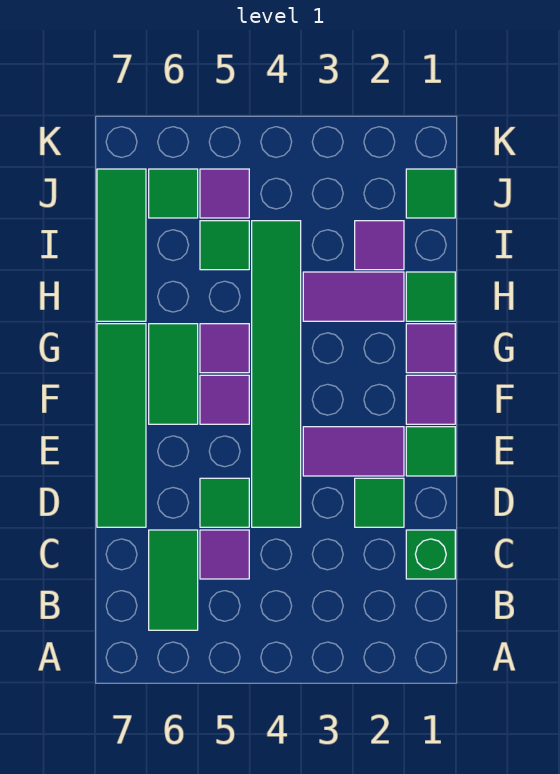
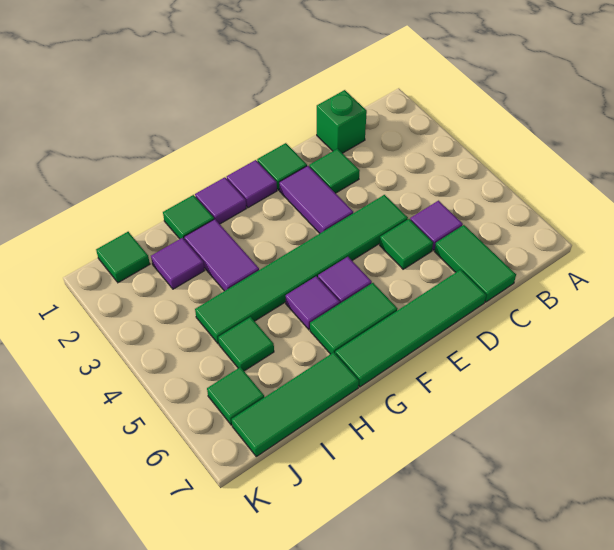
green 1x2 tile [149,530,198,630] -> green 1x2 tile turned to [435,225,516,302]
purple 1x1 tile [200,169,249,218] -> none

